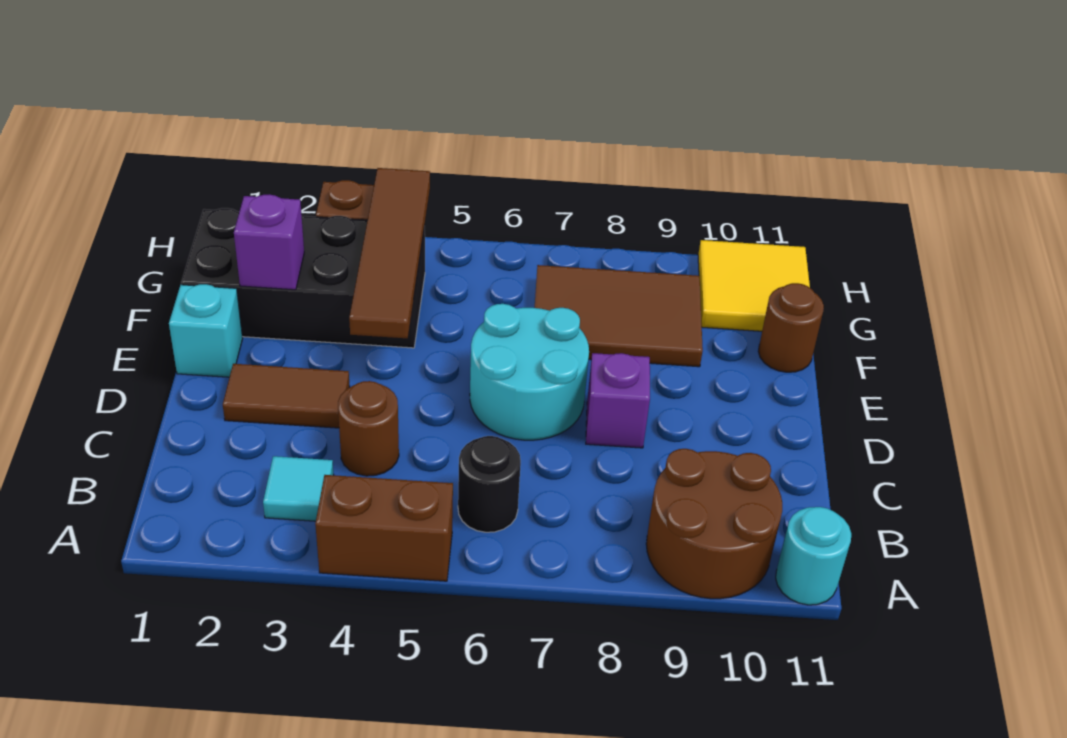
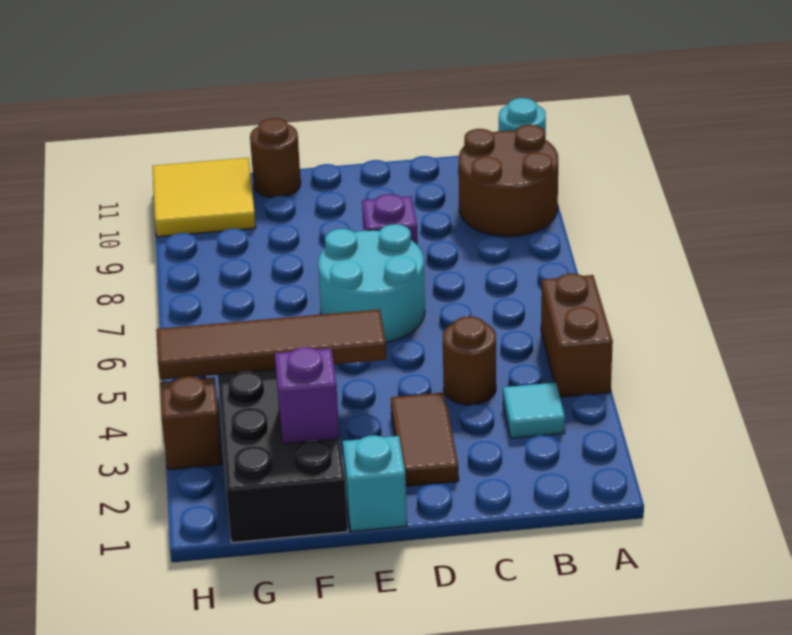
black 1x1 round brick [458,436,521,532] -> none
brown 2x3 tile [535,265,703,367] -> none

